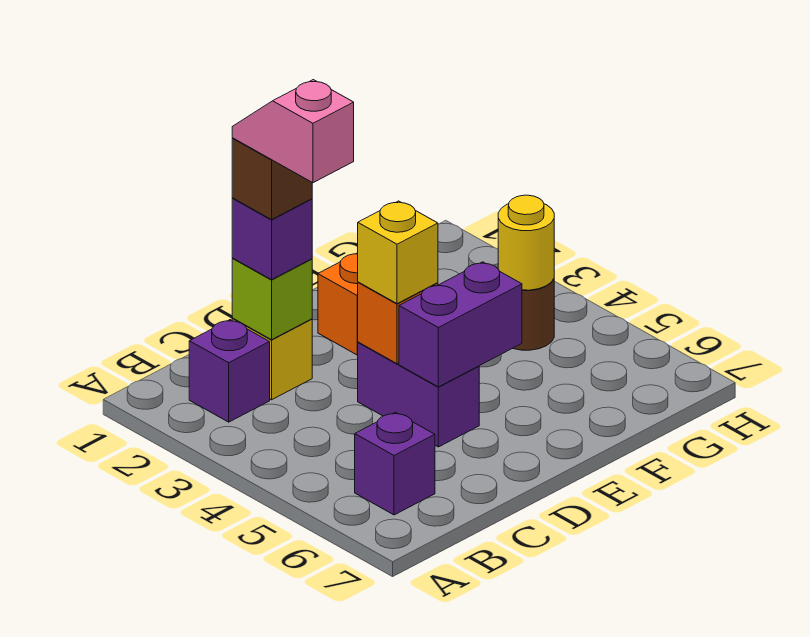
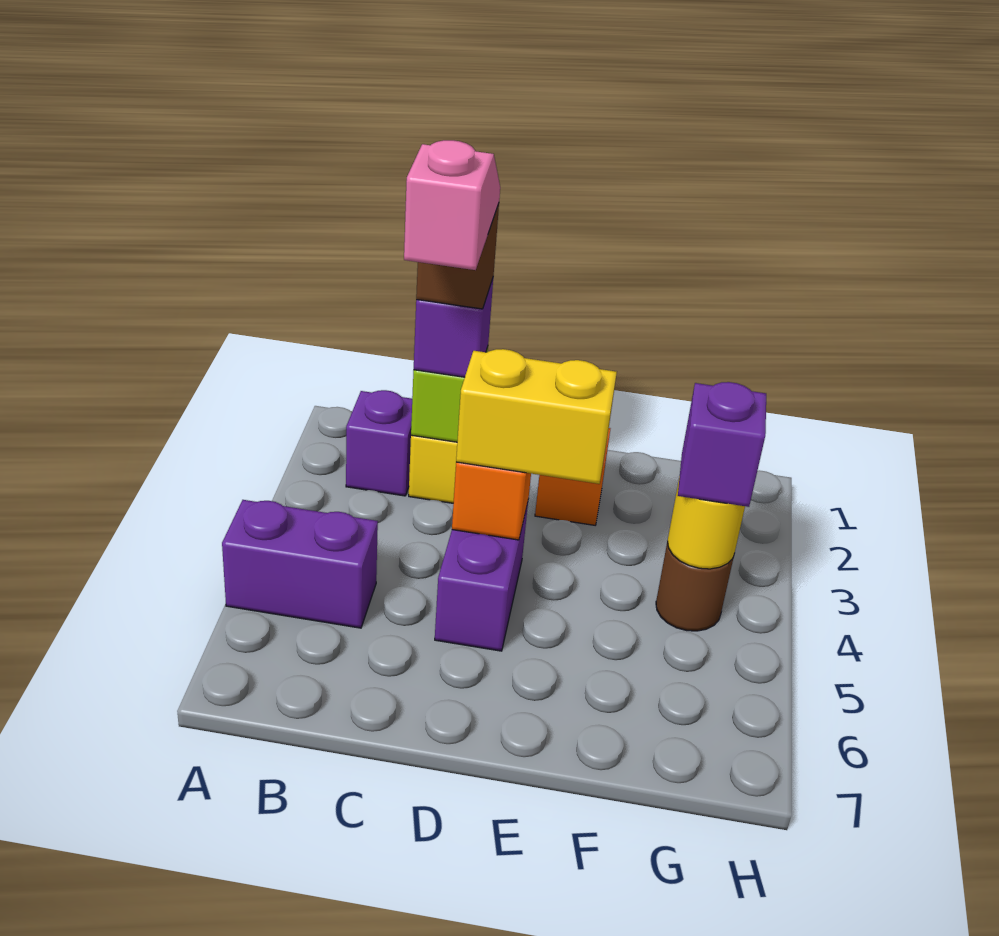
purple 1x1 brick [355,412,435,515] -> purple 1x1 brick moved to [678,382,766,507]
yellow 1x1 brick [358,201,438,304] -> yellow 1x2 brick [456,349,617,484]
purple 1x2 brick [399,262,522,387] -> purple 1x2 brick moved to [222,500,378,628]

